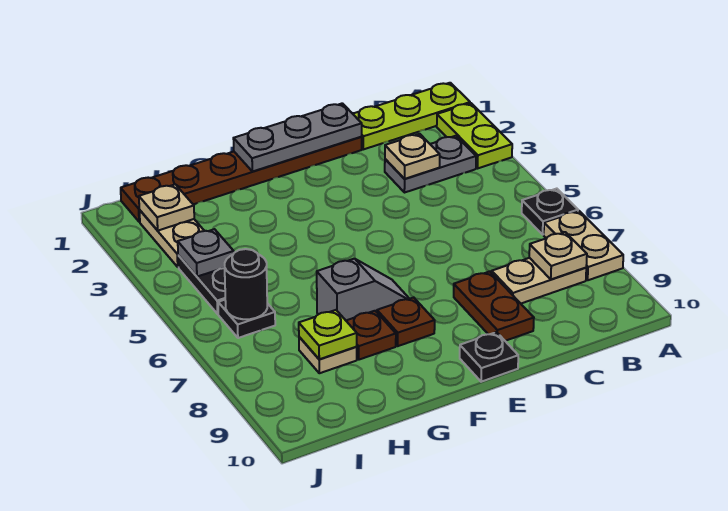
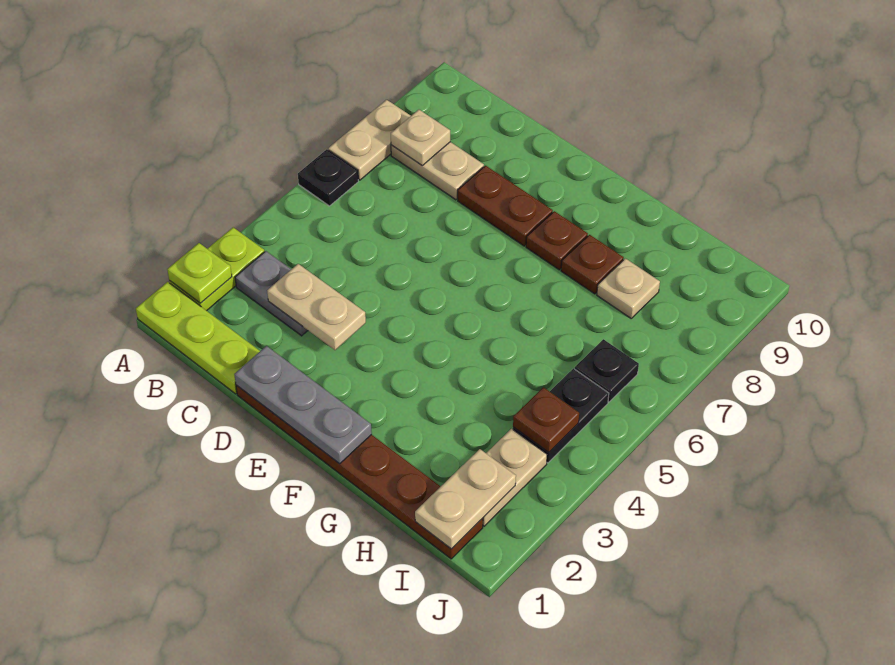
tan 1x1 plate [385,134,440,179] -> tan 1x2 plate [267,264,366,350]
brown 1x2 plate [454,271,534,341] -> brown 1x2 plate turned to [458,166,553,246]
black 1x1 plate [460,332,518,382] -> none
grey 1x2 slope [317,259,409,320] -> none
lime 1x1 plate [299,310,357,359] -> lime 1x1 plate moved to [167,243,232,303]
tan 1x1 plate [139,184,194,230] -> tan 1x2 plate [415,449,516,549]
grey 1x1 plate [178,229,234,277] -> brown 1x1 plate [513,387,579,452]
black 1x1 round brick [225,249,267,319] -> none

